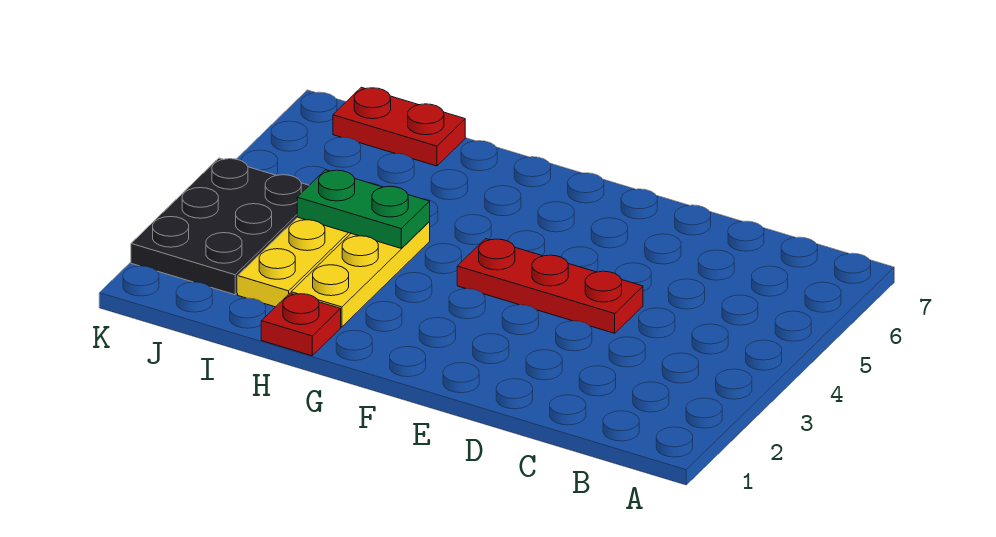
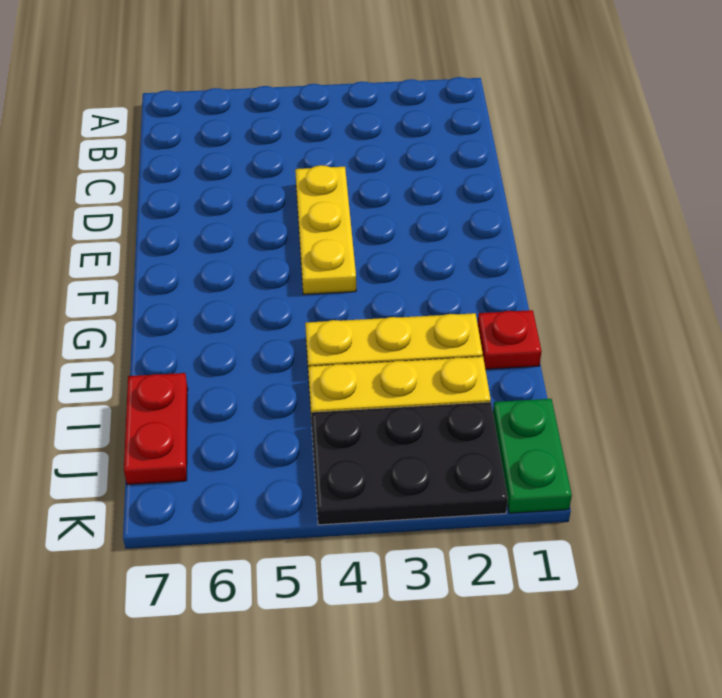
red 1x3 plate [457,239,643,333] -> yellow 1x3 plate [295,165,356,294]
green 1x2 plate [297,170,430,248] -> green 1x2 plate moved to [493,399,572,513]

